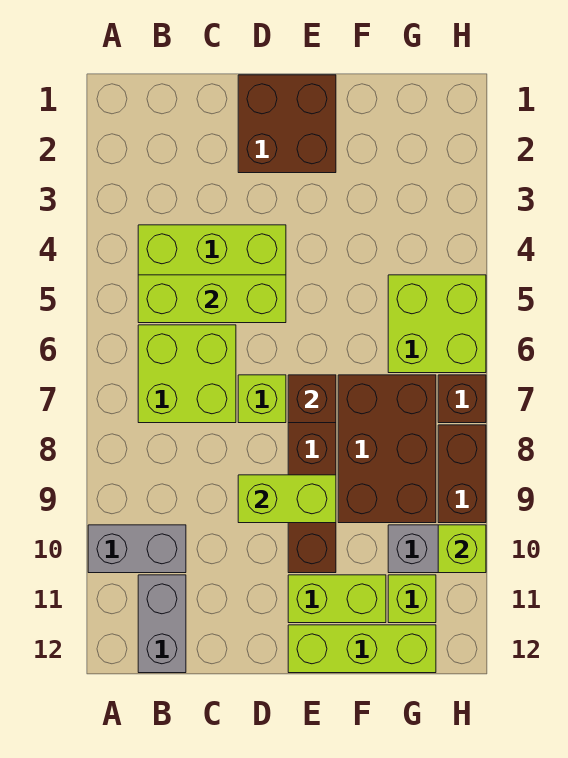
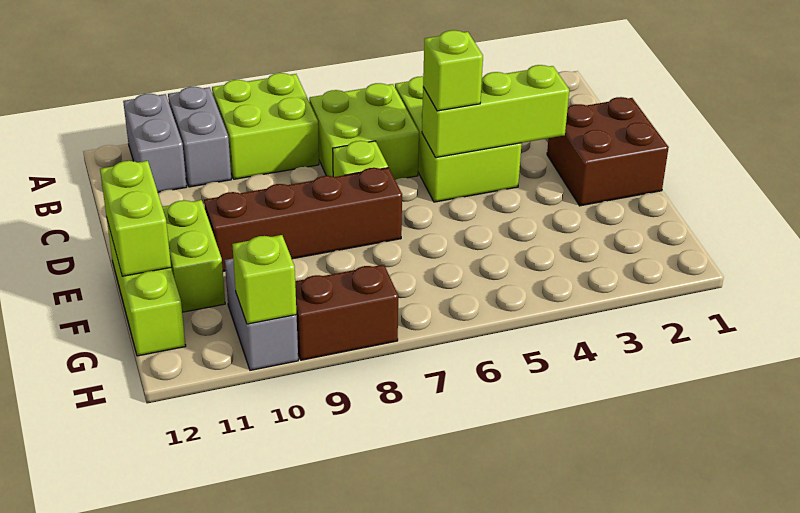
lime 1x3 brick [138,275,286,323] -> lime 1x3 brick turned to [422,65,569,158]
grey 1x2 brick [138,575,186,673] -> grey 1x2 brick turned to [123,93,187,192]
lime 1x2 brick [238,475,336,523] -> lime 1x2 brick moved to [100,161,171,276]
brown 1x1 brick [288,375,336,423] -> none
brown 2x3 brick [338,375,436,523] -> none
lime 2x2 brick [388,275,486,373] -> lime 2x2 brick moved to [212,73,319,179]
lime 1x1 brick [388,575,436,623] -> lime 1x1 brick moved to [423,30,483,111]
brown 1x1 brick [438,375,486,423] -> none

